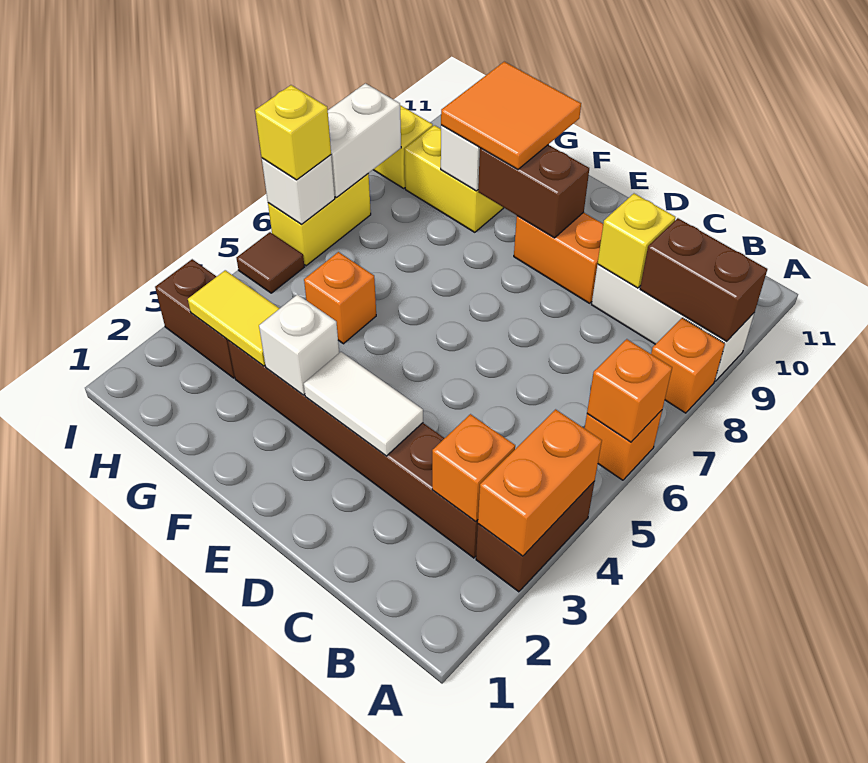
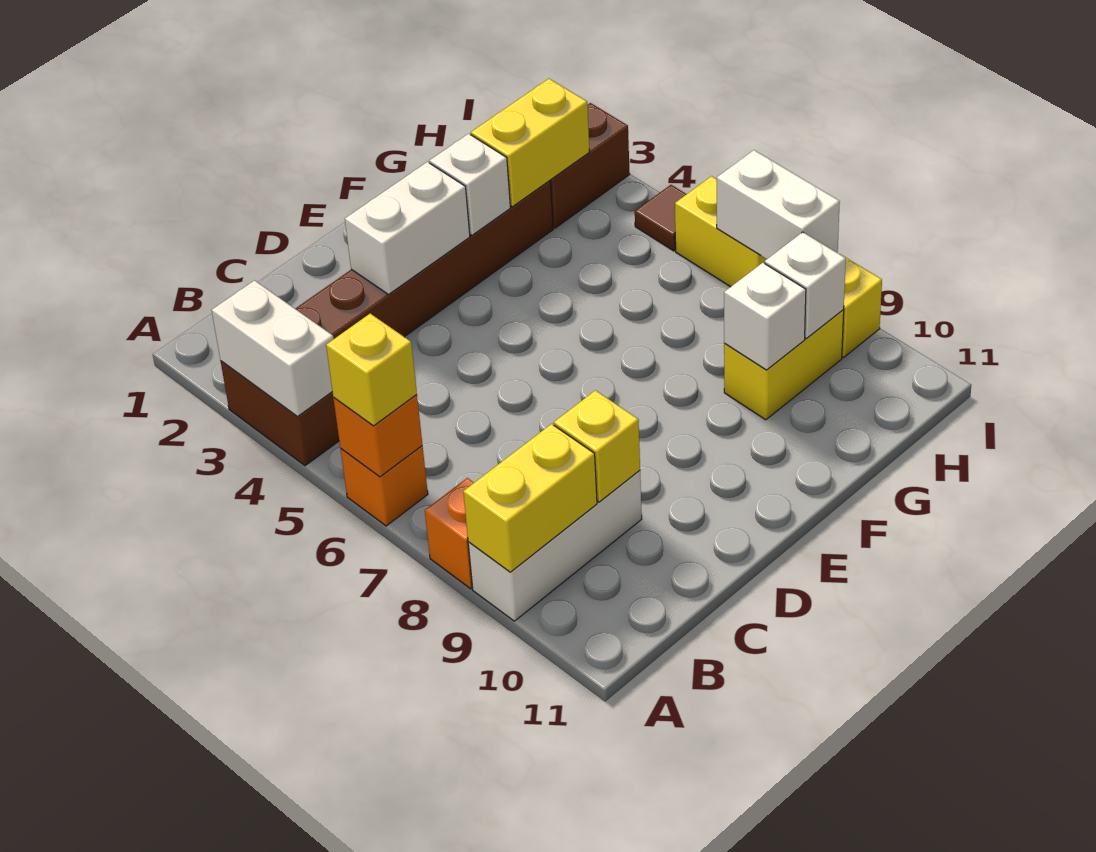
orange 1x2 brick [478,409,602,556] -> white 1x2 brick [212,280,334,416]
brown 1x2 brick [640,218,767,341] -> yellow 1x2 brick [463,424,597,572]
orange 1x1 brick [432,414,515,522] -> none
white 1x2 tile [304,352,423,456] -> white 1x2 brick [345,162,470,294]
orange 1x2 brick [514,212,603,303] -> none
brown 1x2 brick [478,145,589,238] -> none
orange 2x2 tile [441,62,581,169] -> none
yellow 1x2 tile [188,270,280,366] -> yellow 1x2 brick [471,79,589,207]
orange 1x1 brick [304,252,376,344] -> none
white 1x1 brick [262,155,335,224] -> white 1x1 brick moved to [765,232,846,338]
yellow 1x1 brick [255,85,331,180] -> yellow 1x1 brick moved to [326,314,417,426]

